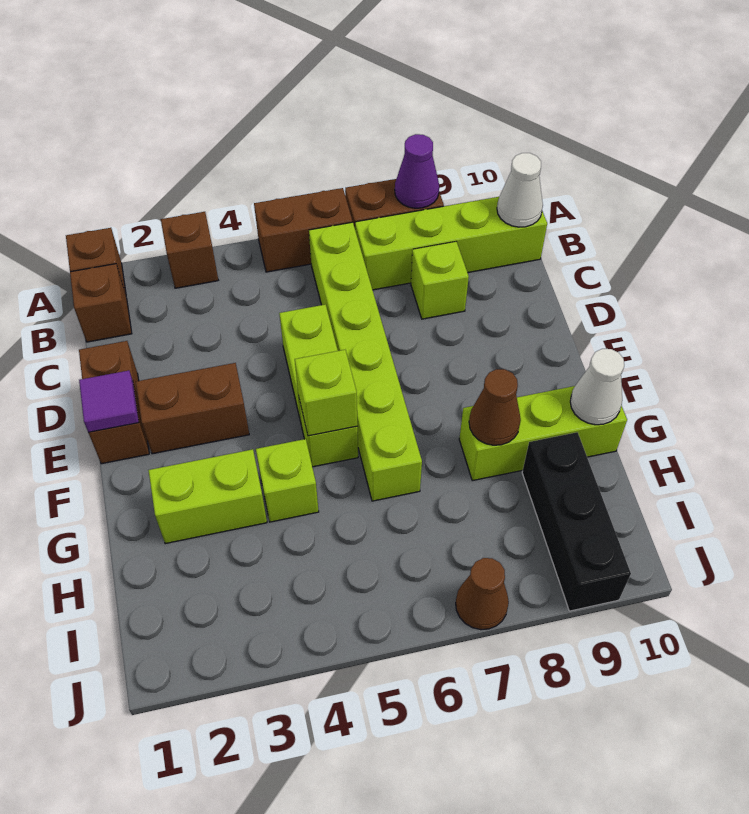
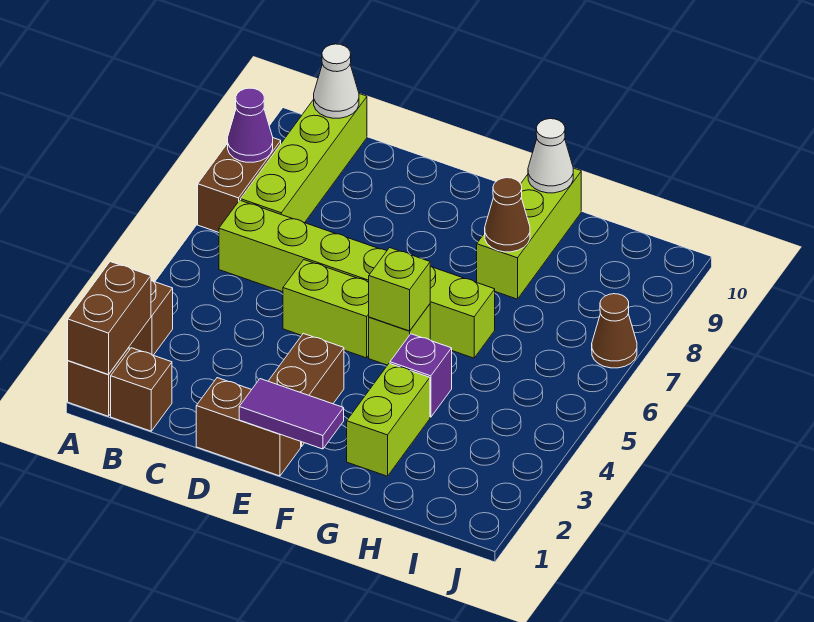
brown 1x2 brick [254,188,352,272] -> brown 1x2 brick moved to [68,262,151,375]
lime 1x1 brick [411,242,469,319] -> none
purple 1x1 tile [79,371,139,433] -> purple 1x2 tile [239,379,344,449]
lime 1x1 brick [256,439,319,522] -> purple 1x1 brick [390,334,452,417]
black 1x3 brick [522,432,631,611] -> none

